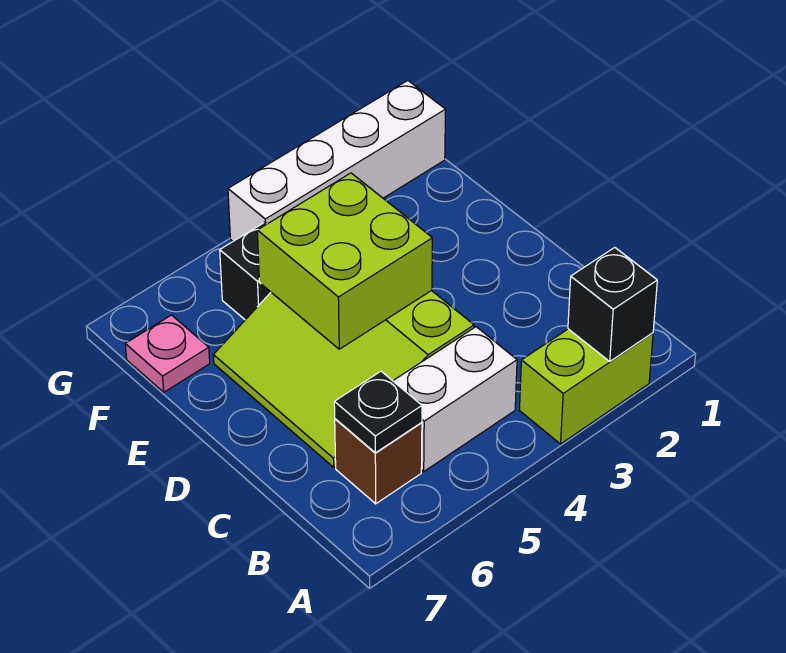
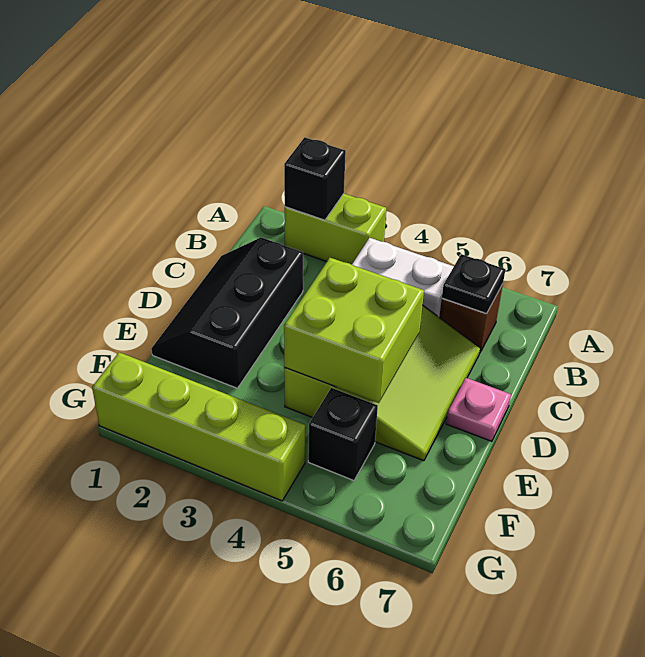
none -> black 2x3 slope [151,238,303,388]
pink 1x1 plate [125,315,210,392] -> pink 1x1 plate moved to [446,378,511,441]
white 1x4 brick [228,81,446,241] -> lime 1x4 brick [92,352,305,501]

